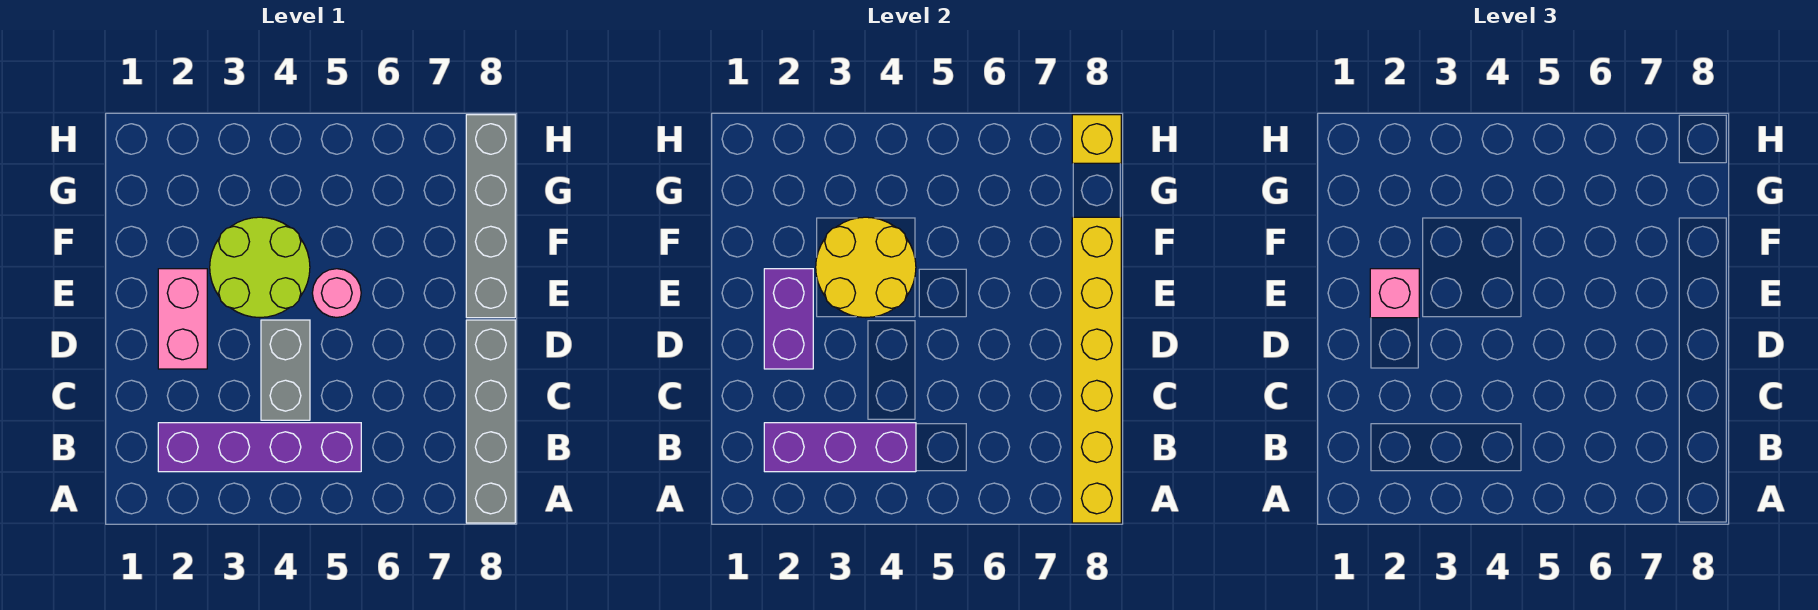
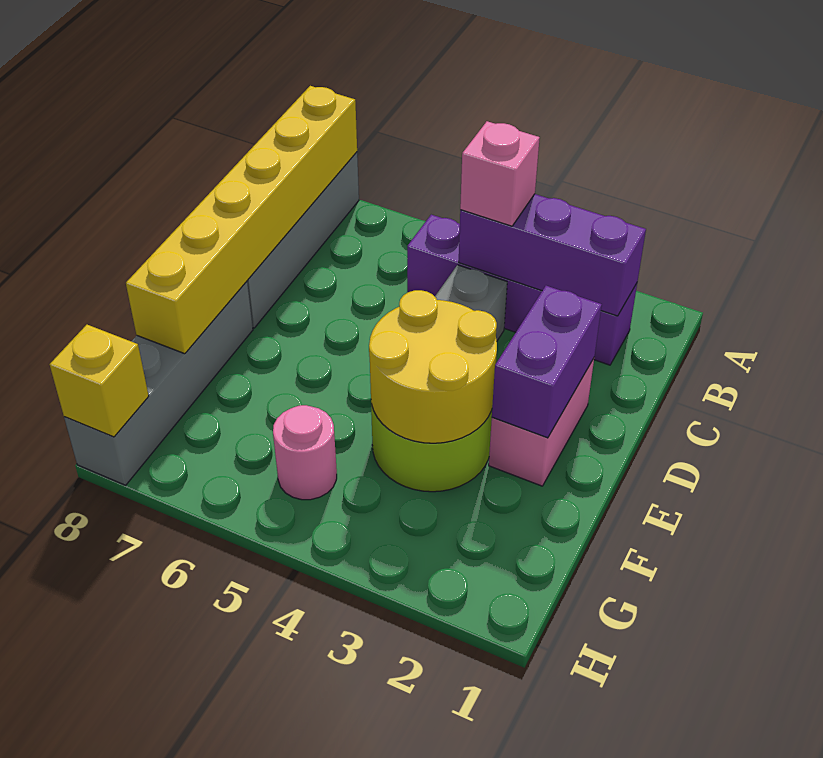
pink 1x1 brick [1370,269,1419,318] -> pink 1x1 brick moved to [460,121,540,226]
pink 1x1 round brick [312,269,361,317] -> pink 1x1 round brick moved to [273,405,337,500]

